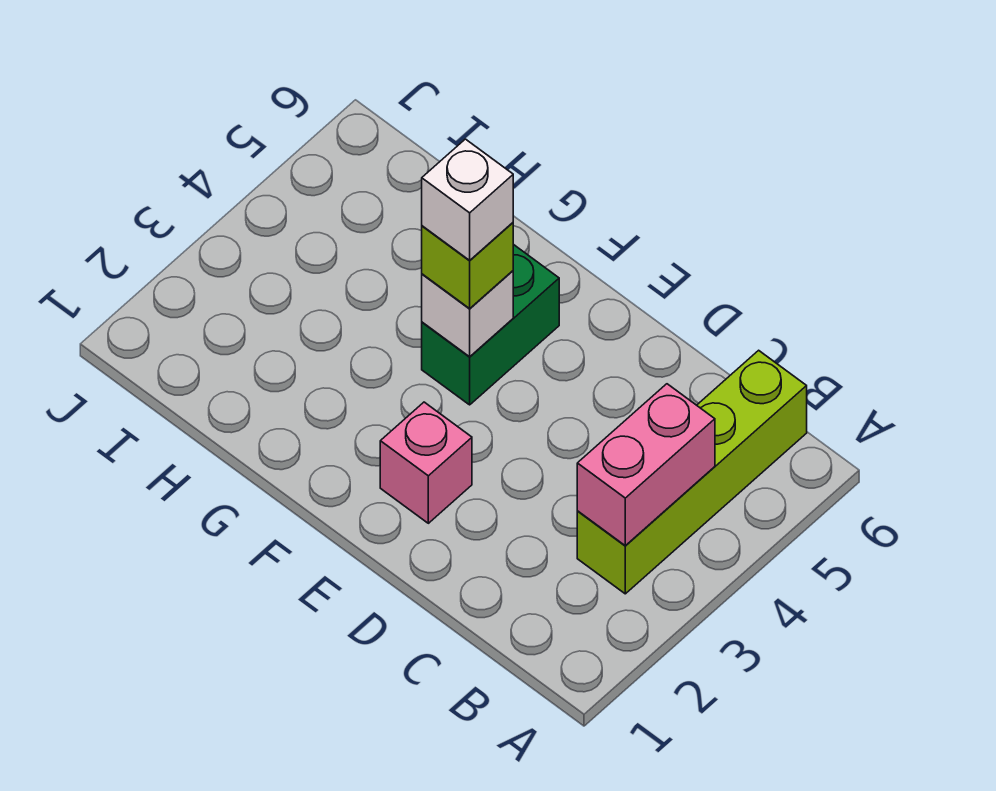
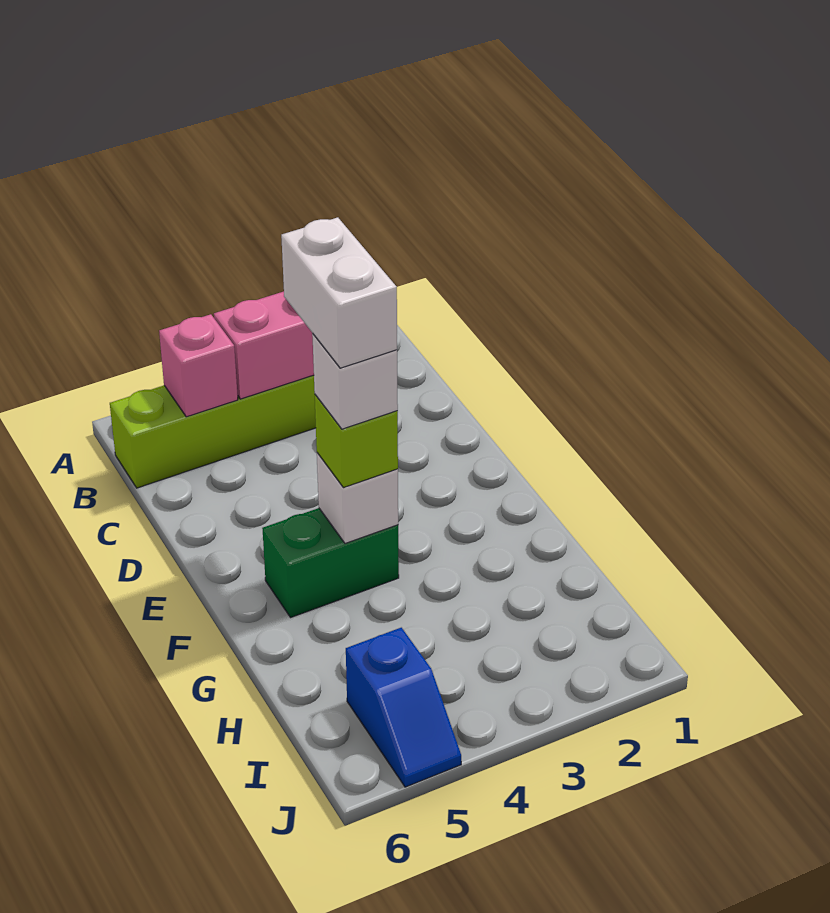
pink 1x1 brick [380,402,472,523] -> pink 1x1 brick moved to [159,314,238,417]
none -> white 1x2 brick [281,217,397,368]
none -> blue 1x2 slope [346,628,461,787]

